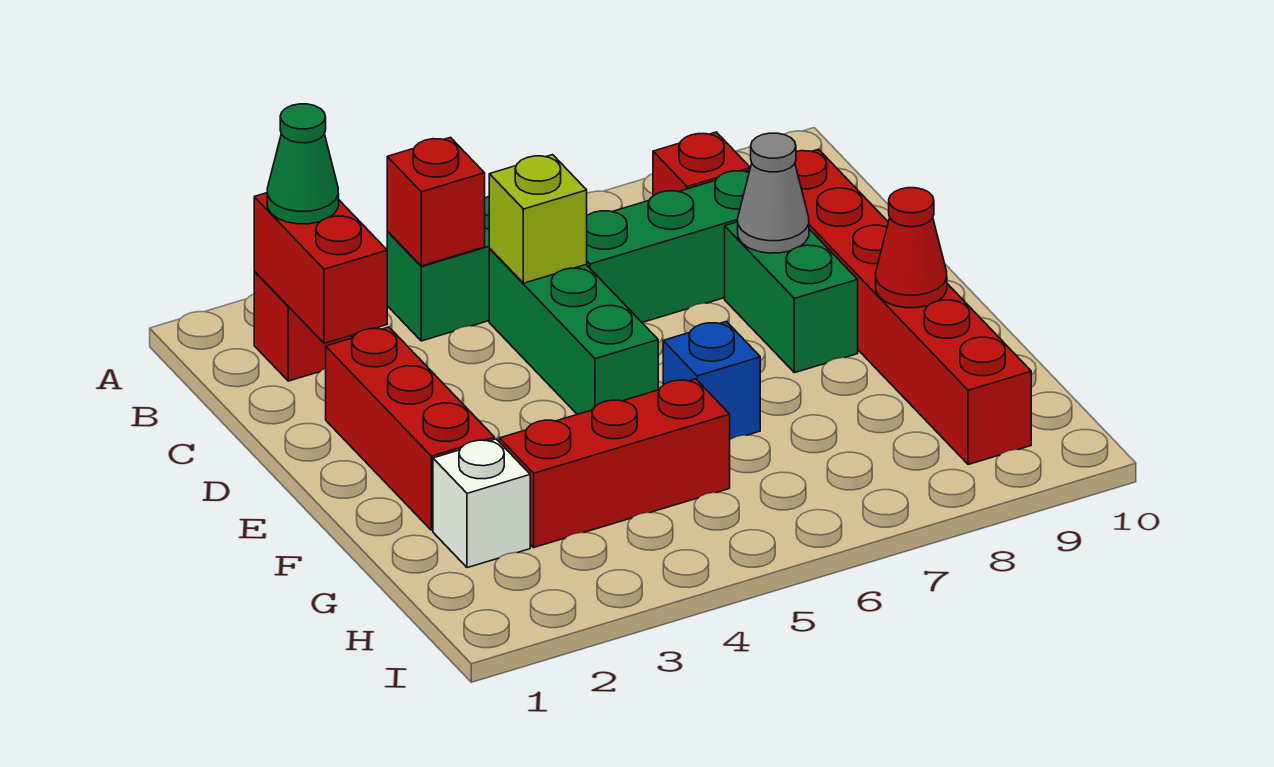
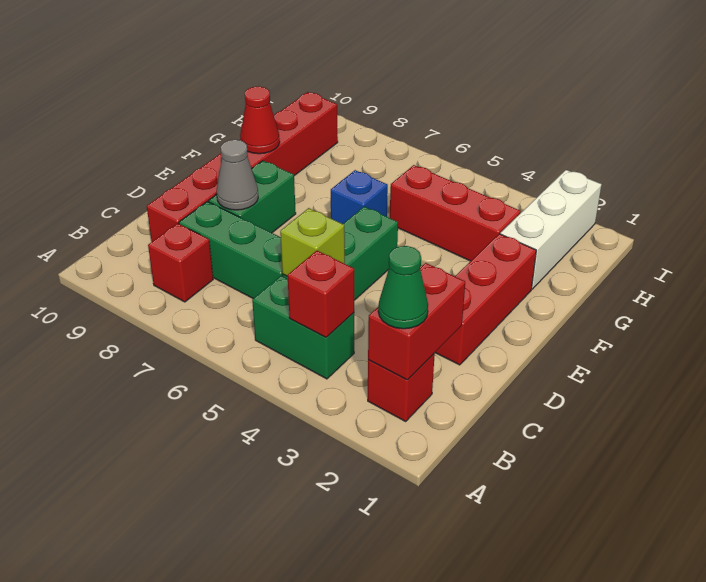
white 1x1 brick [433,439,530,568] -> white 1x3 brick [500,170,602,289]

